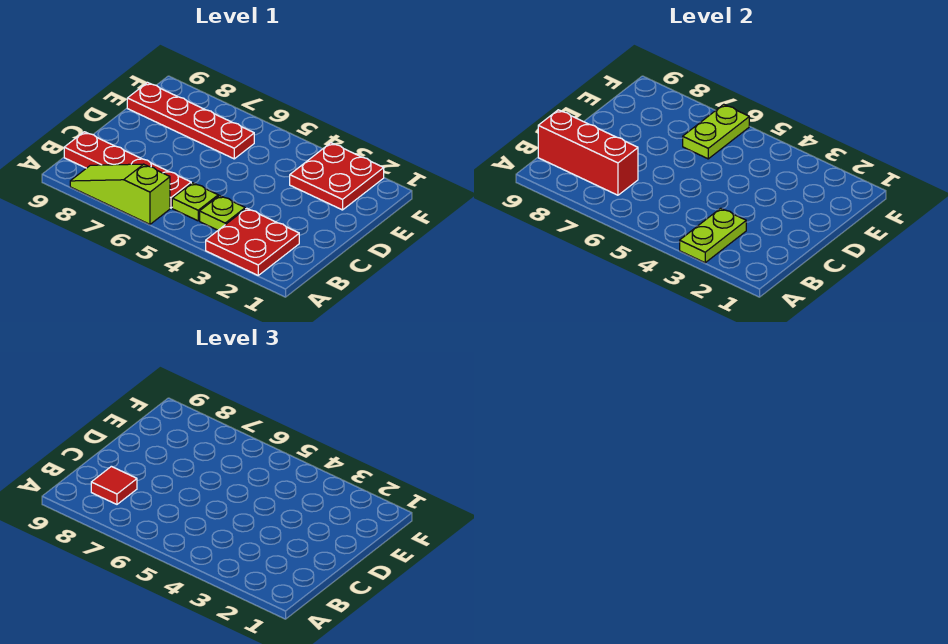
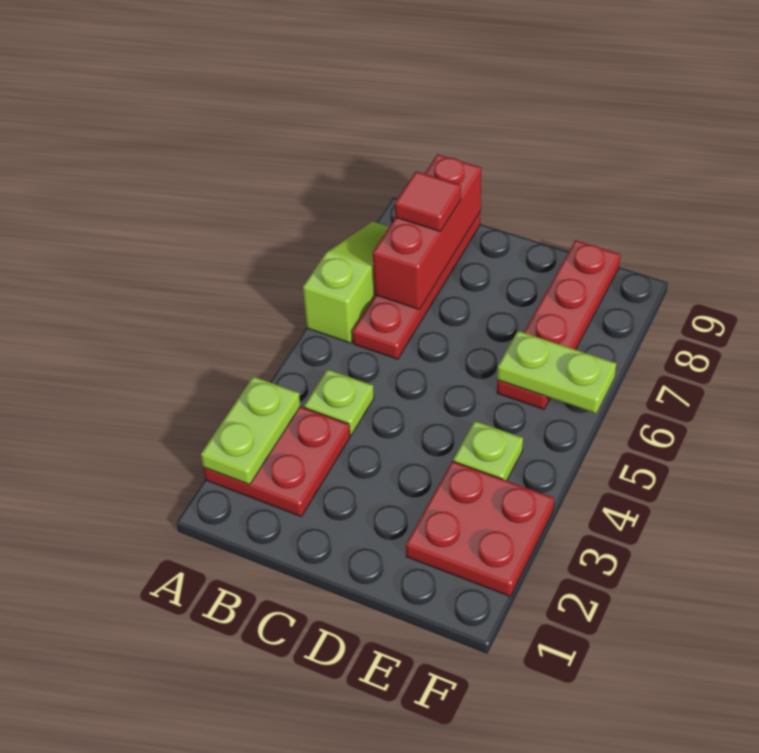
lime 1x2 plate [680,208,746,263] -> lime 1x2 plate turned to [201,377,300,485]
lime 1x1 plate [172,183,218,221] -> lime 1x1 plate moved to [453,421,523,481]

